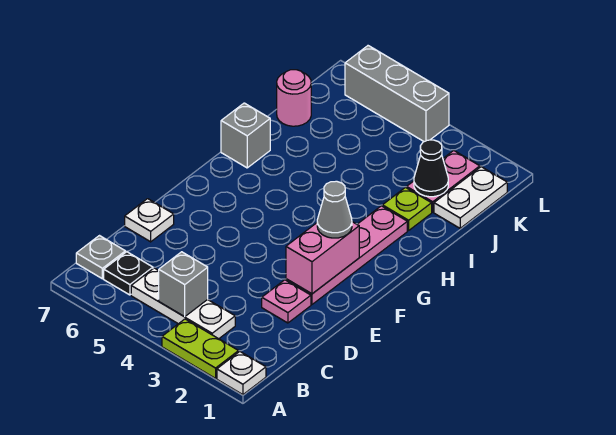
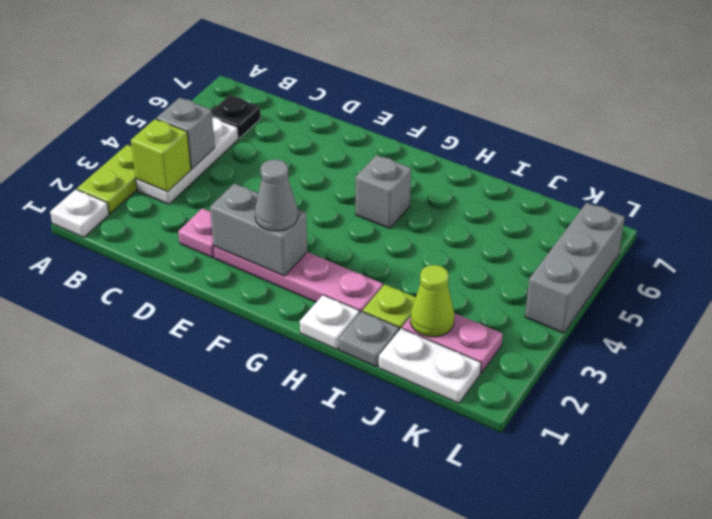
none -> lime 1x1 brick [131,119,191,192]
grey 1x1 plate [76,236,125,279] -> grey 1x1 plate moved to [339,312,399,367]
white 1x1 plate [125,199,174,242] -> white 1x1 plate moved to [300,295,360,349]
pink 1x2 brick [286,222,359,294] -> grey 1x2 brick [210,183,307,276]
grey 1x1 brick [221,103,270,168] -> grey 1x1 brick moved to [356,155,411,229]
black 1x1 cone [414,140,448,197] -> lime 1x1 cone [410,265,454,337]
pink 1x1 round brick [277,70,311,126] -> none

